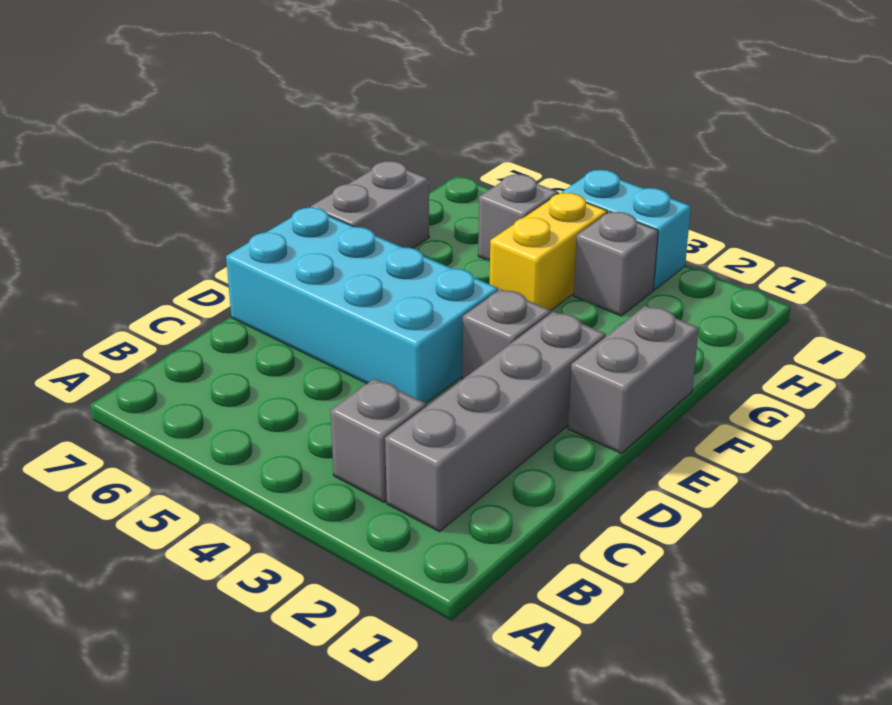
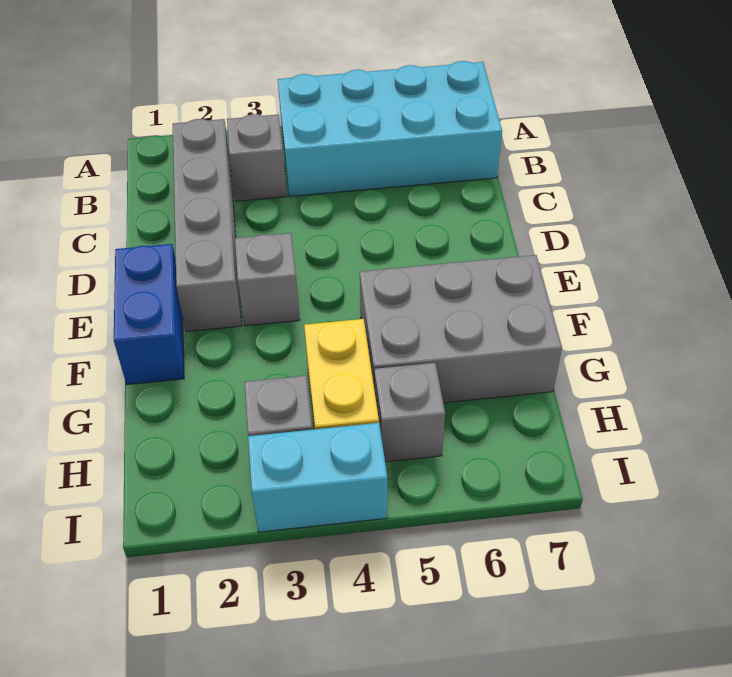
cyan 2x4 brick [226,207,498,403] -> cyan 2x4 brick moved to [278,61,502,196]
grey 1x2 brick [568,306,699,453] -> blue 1x2 brick [114,244,184,385]
grey 1x2 brick [311,161,429,248] -> grey 2x3 brick [360,255,562,403]

